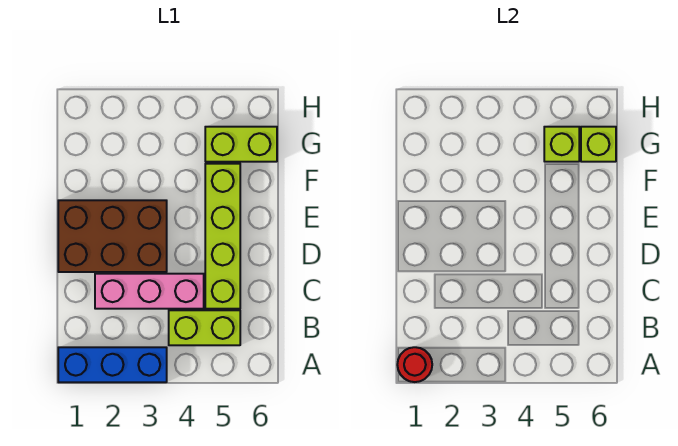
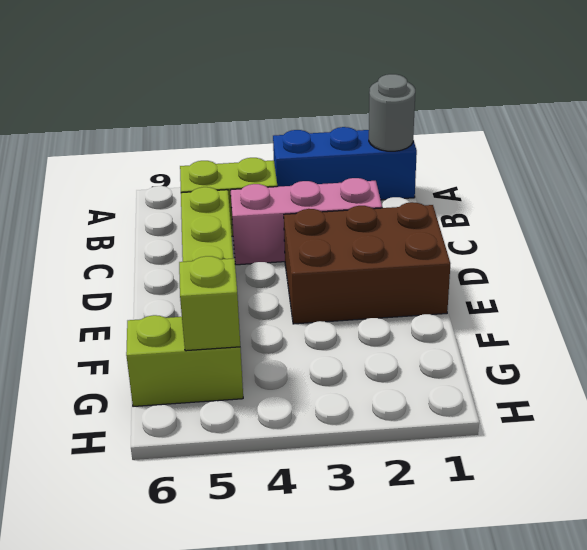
red 1x1 round brick [397,347,432,382] -> grey 1x1 round brick [369,74,415,151]
lime 1x1 brick [581,127,616,162] -> none

